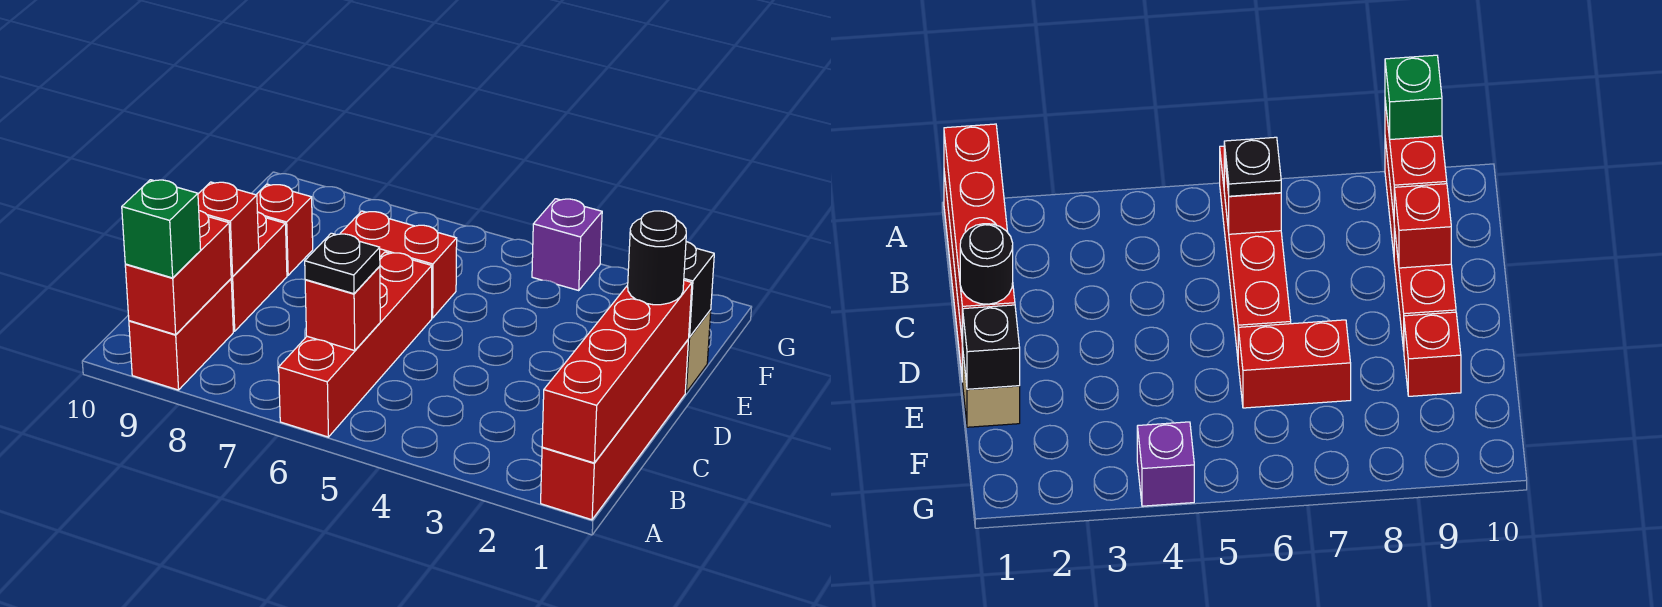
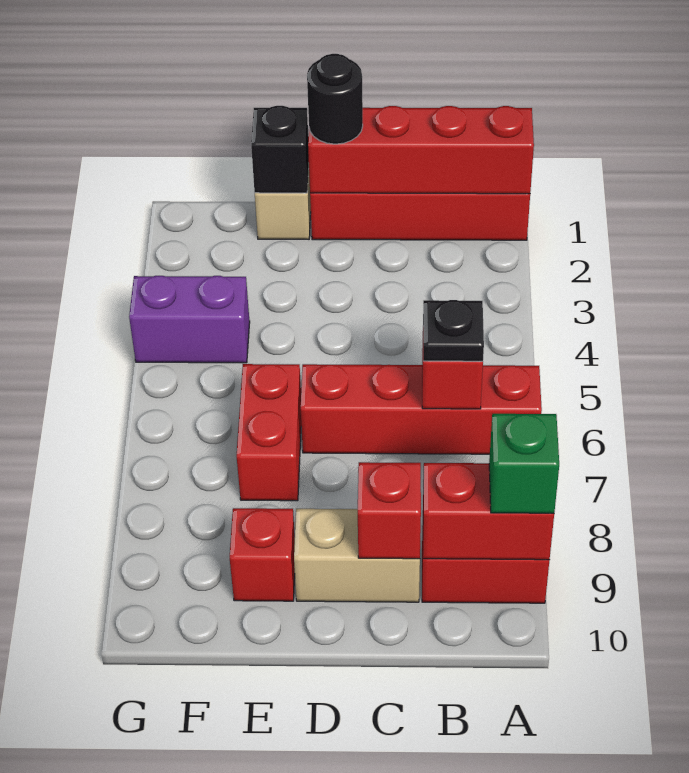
red 1x2 brick [231,212,287,331] -> tan 1x2 brick [294,509,420,602]
purple 1x1 brick [532,199,602,290] -> purple 1x2 brick [129,276,250,363]

